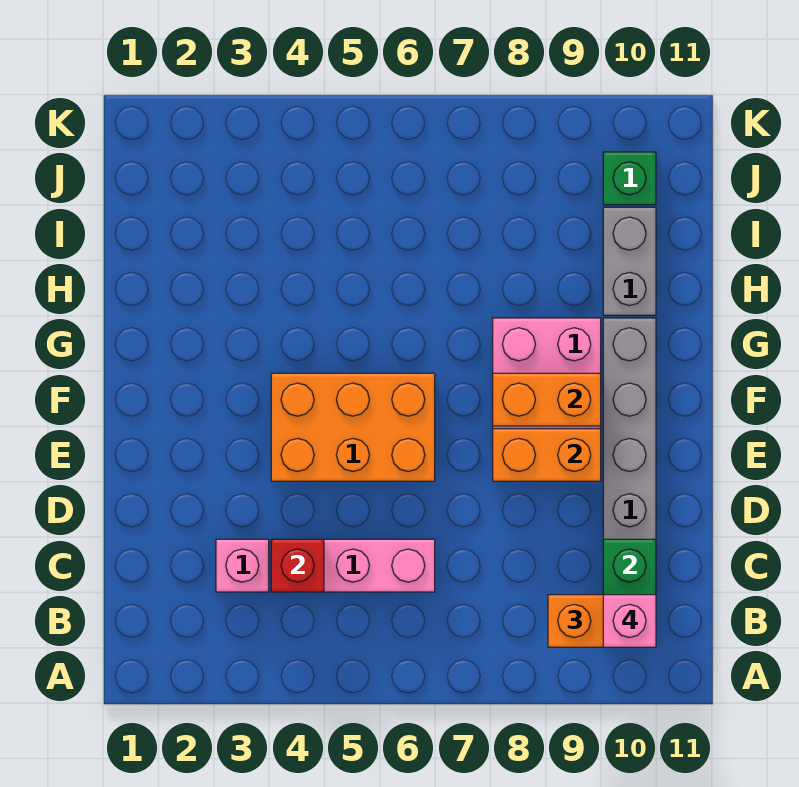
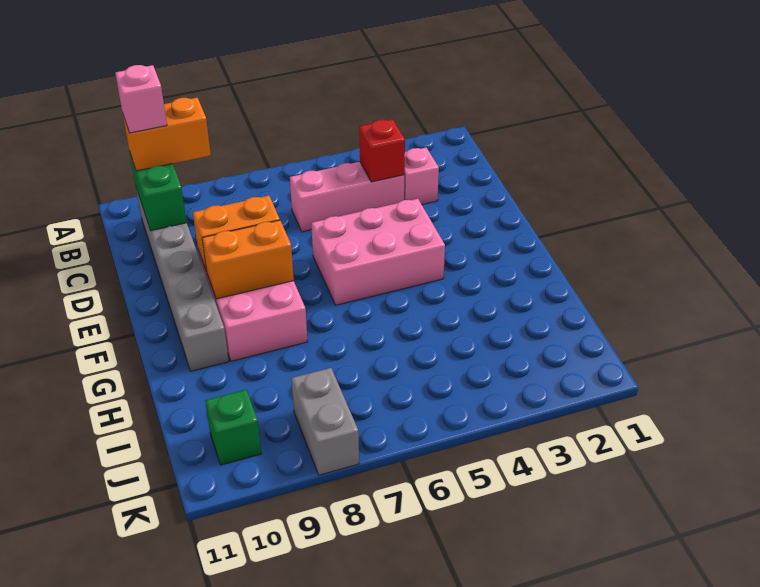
orange 2x3 brick [271,373,435,481] -> pink 2x3 brick [311,199,445,305]
grey 1x2 brick [603,207,656,315] -> grey 1x2 brick moved to [291,368,359,475]

